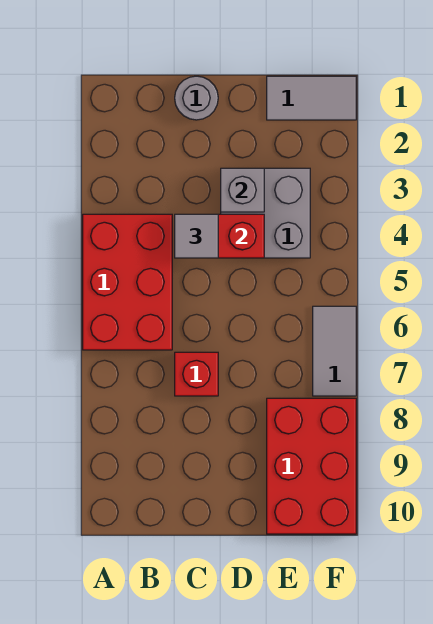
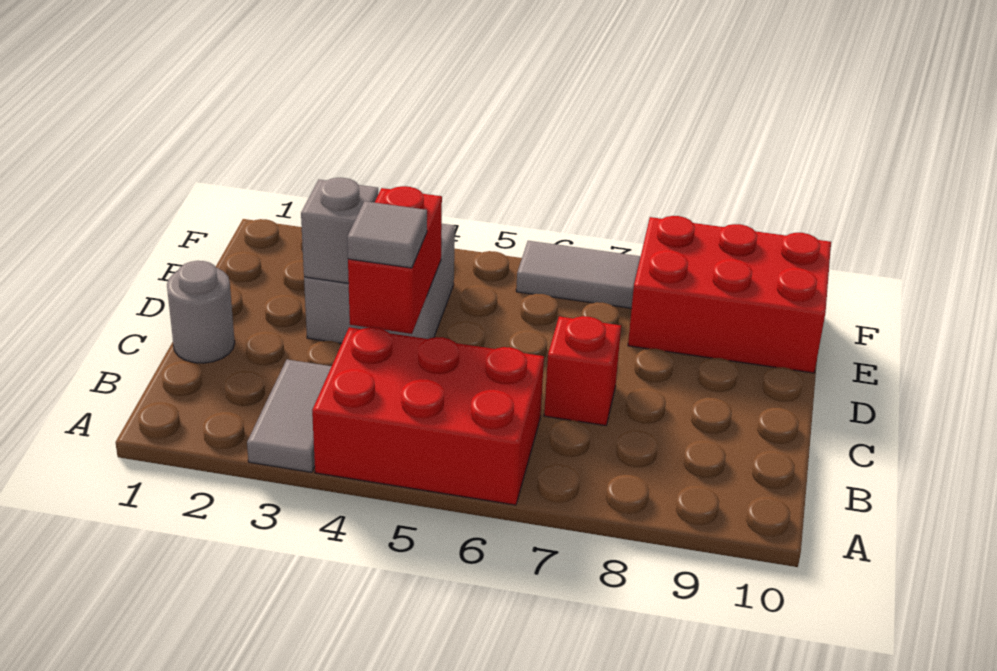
grey 1x2 tile [267,76,356,120] -> grey 1x2 tile moved to [247,360,332,472]

